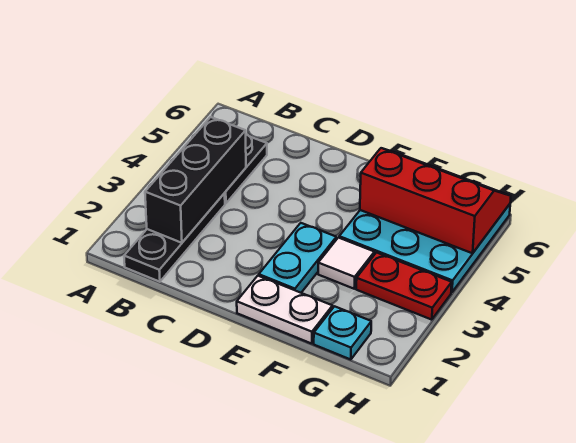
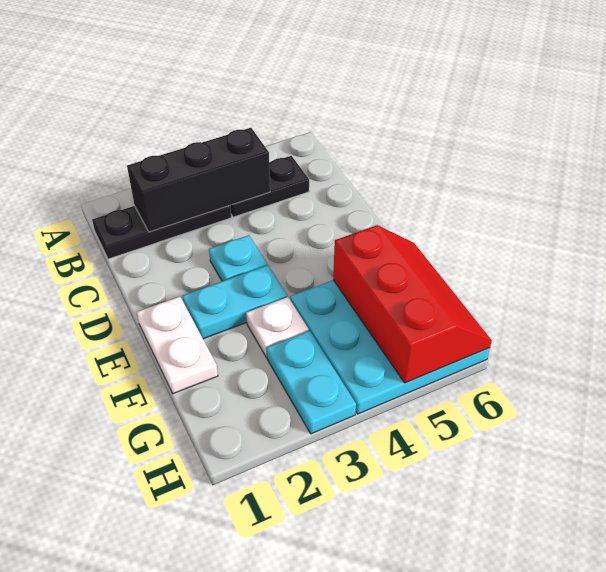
white 1x1 tile [318,238,374,289] -> white 1x1 plate [246,297,309,357]
cyan 1x1 plate [314,306,371,360] -> cyan 1x1 plate moved to [209,235,267,281]
red 1x2 plate [356,253,452,320] -> cyan 1x2 plate [267,331,356,434]

